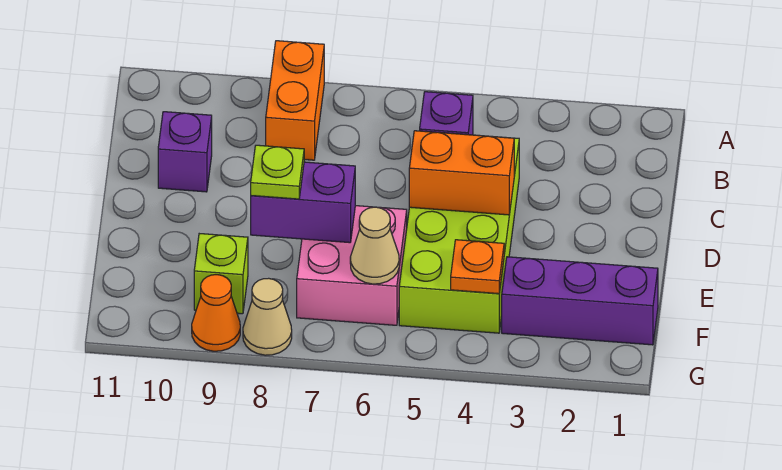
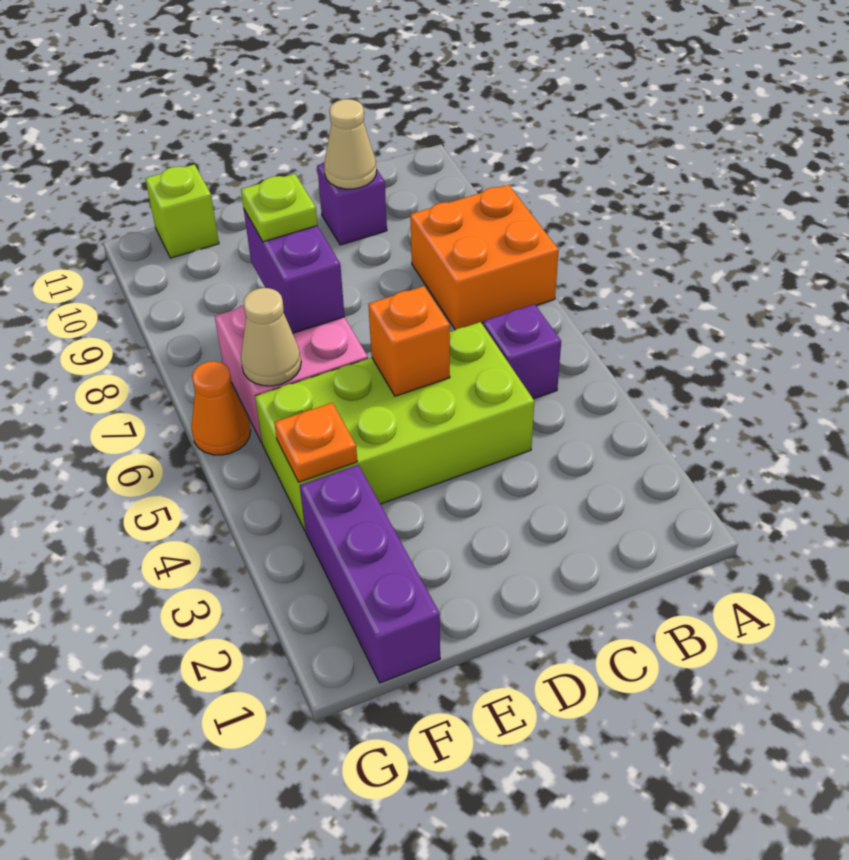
orange 1x2 brick [266,41,324,160] -> orange 2x2 brick [410,185,559,330]
orange 1x2 brick [409,131,514,215] -> orange 1x1 brick [368,286,450,396]
lime 1x1 brick [194,234,248,314] -> lime 1x1 brick moved to [145,164,219,258]
tan 1x1 cone [243,278,292,355] -> tan 1x1 cone moved to [324,99,377,189]
orange 1x1 cone [192,275,240,351] -> orange 1x1 cone moved to [191,361,251,455]

